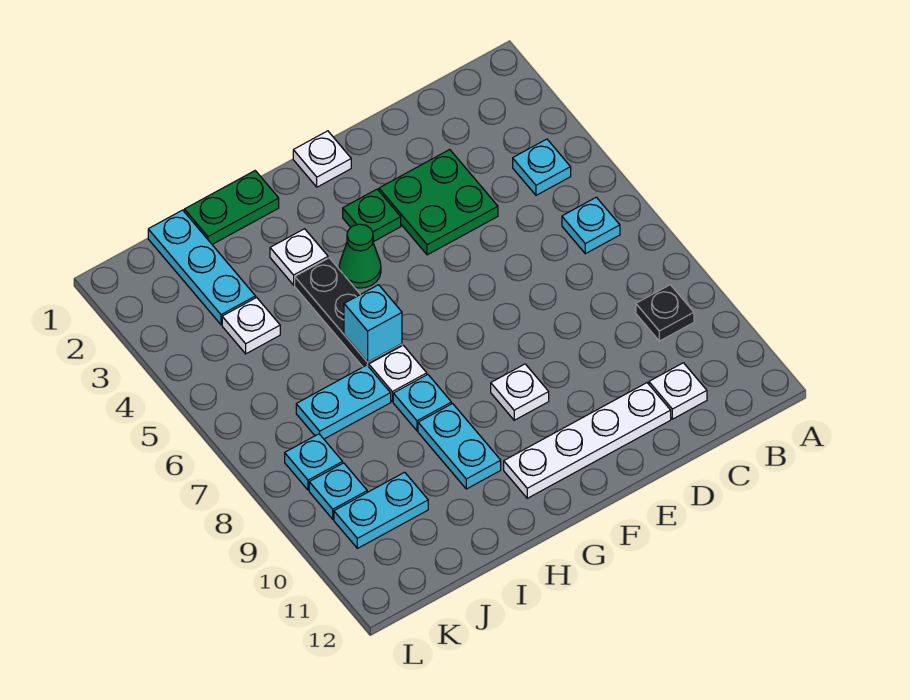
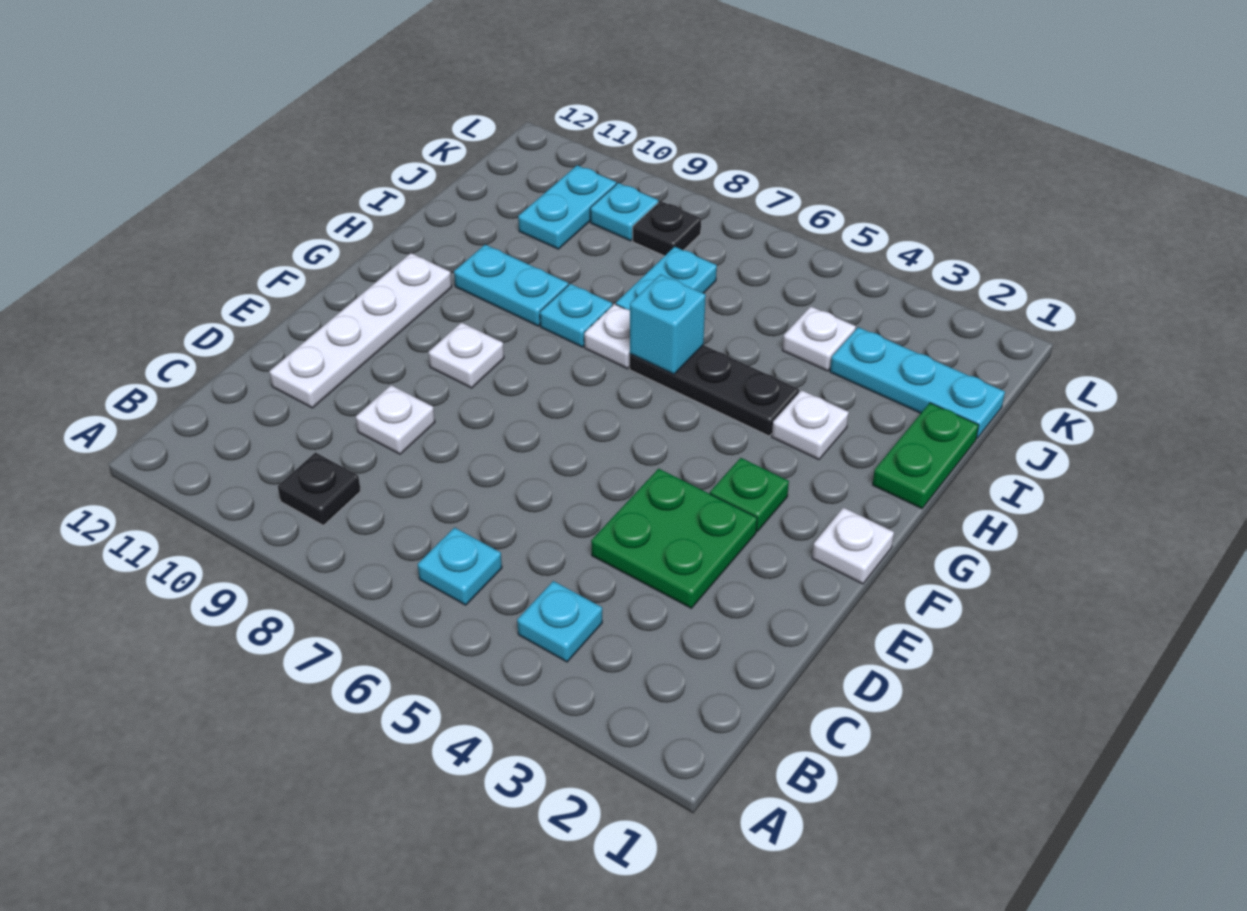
white 1x1 plate [649,363,707,419] -> white 1x1 plate moved to [356,385,435,454]
green 1x1 cone [339,224,381,288] -> none
cyan 1x1 plate [285,434,343,490] -> black 1x1 plate [633,201,701,256]

